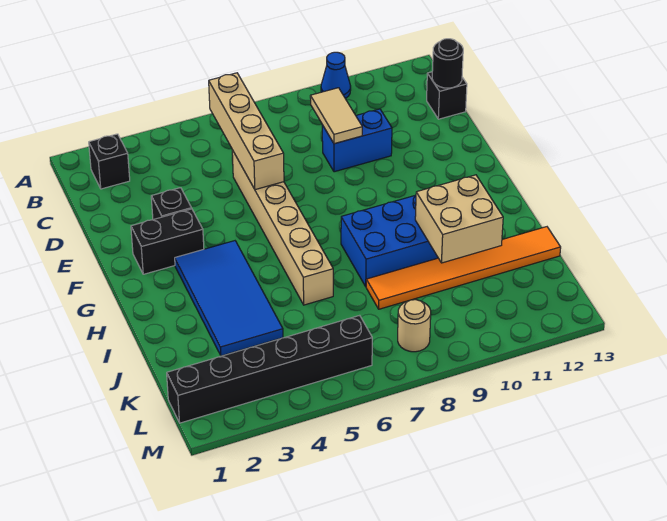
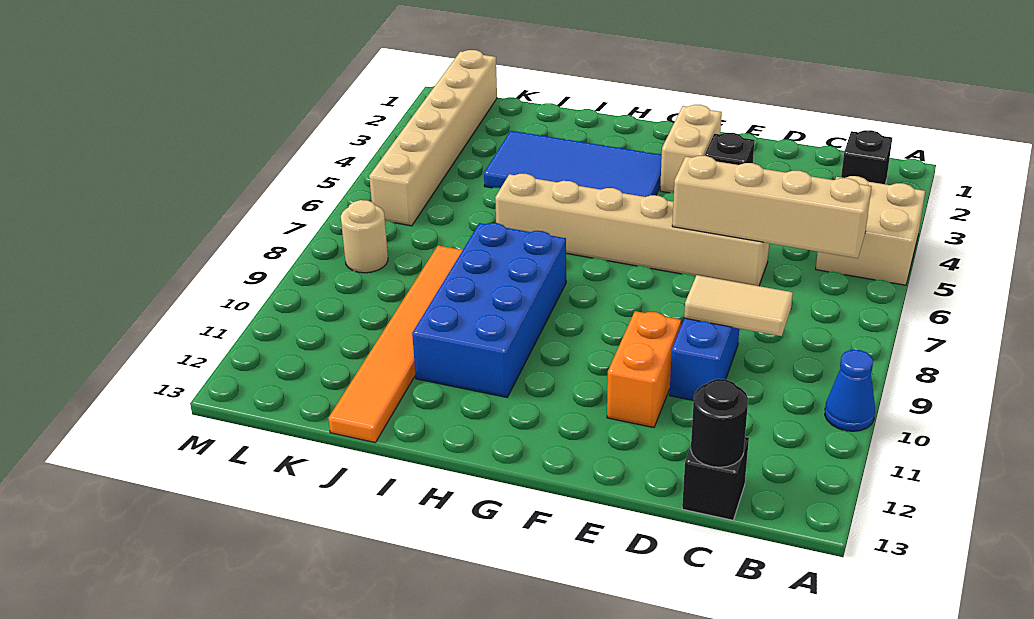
none -> orange 1x2 brick [607,311,681,427]
black 1x2 brick [131,209,204,274] -> tan 1x2 brick [660,105,722,193]
tan 2x2 brick [415,175,503,263] -> tan 2x2 brick moved to [816,176,925,285]
black 1x6 brick [167,315,372,423] -> tan 1x6 brick [369,50,497,226]

